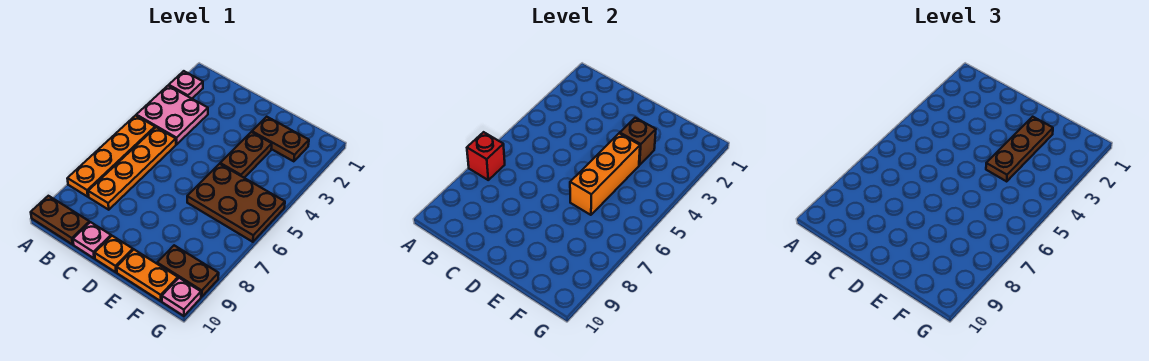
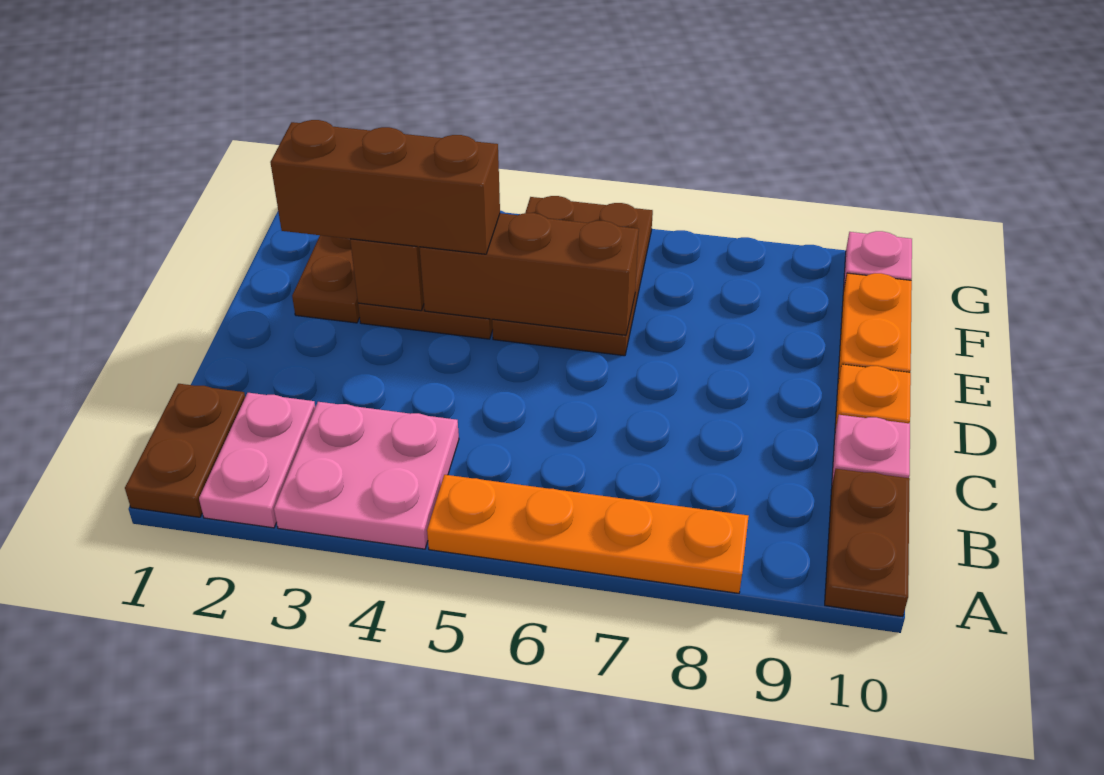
pink 1x1 plate [169,71,203,99] -> pink 1x2 plate [199,393,315,528]
red 1x1 brick [467,132,505,180] -> none
orange 1x4 plate [88,127,176,210] -> none
brown 1x3 plate [986,117,1053,181] -> brown 1x3 brick [270,120,500,254]
orange 1x3 brick [570,133,640,215] -> brown 1x3 brick [420,213,639,335]
brown 1x2 plate [157,245,219,297] -> brown 1x2 plate moved to [125,384,245,517]

